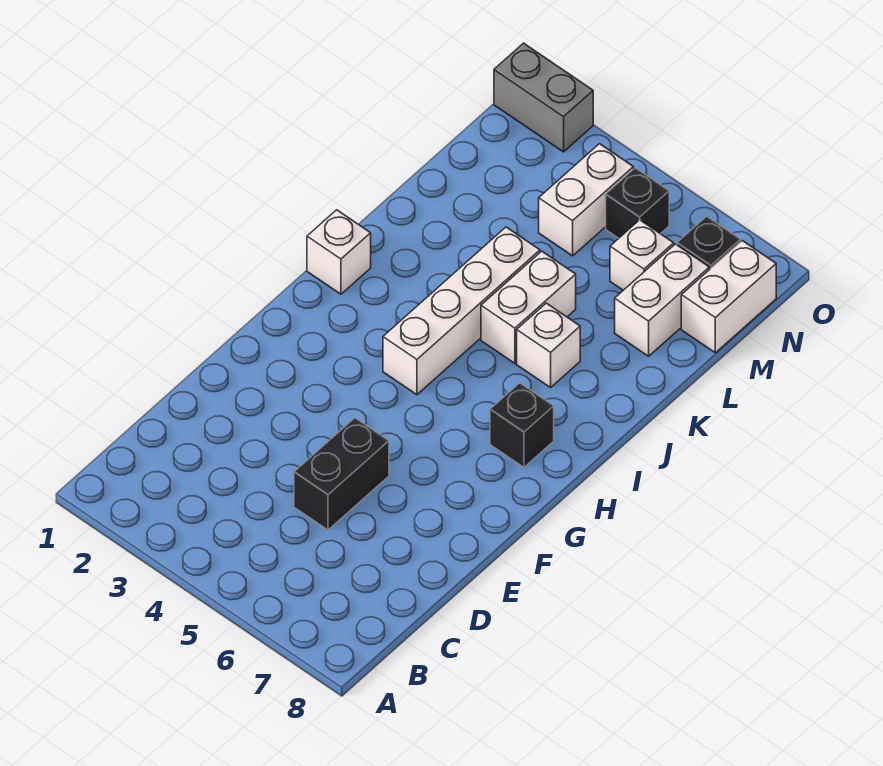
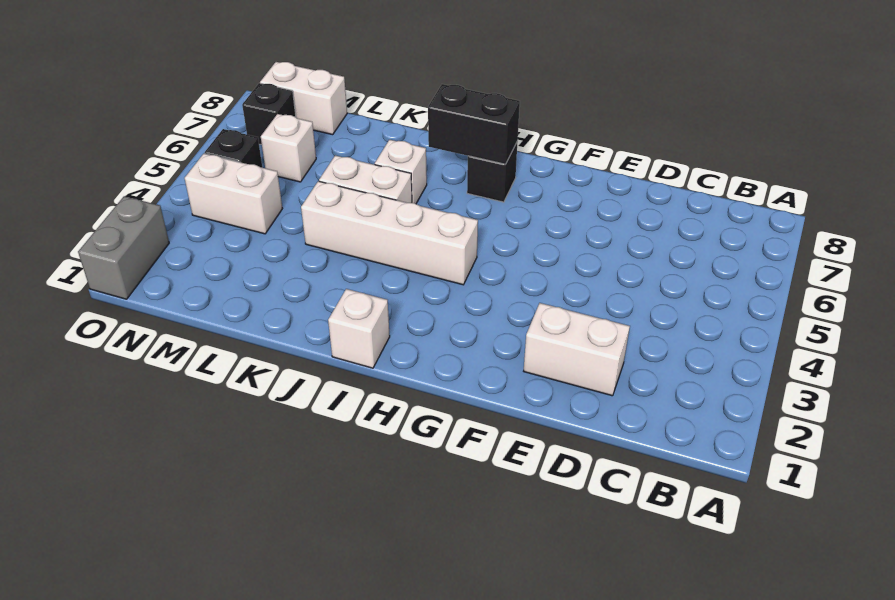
black 1x2 brick [294,418,389,530] -> black 1x2 brick moved to [428,84,520,164]
white 1x2 brick [615,244,709,356] -> white 1x2 brick moved to [524,303,630,396]

